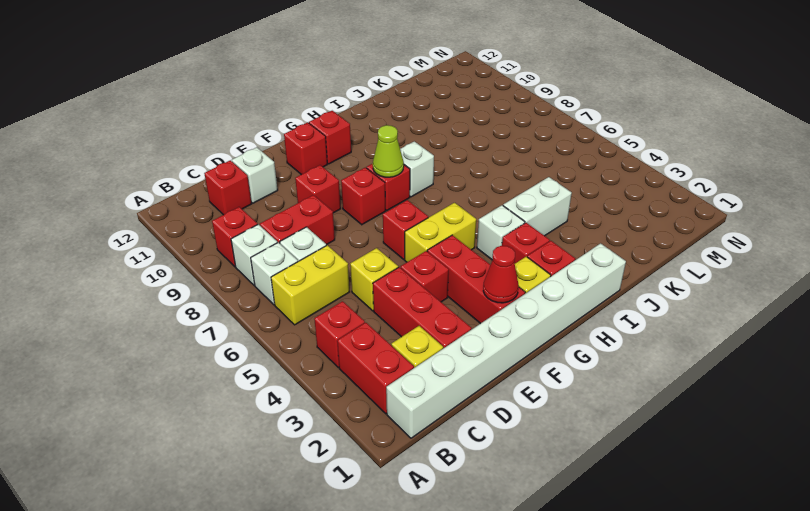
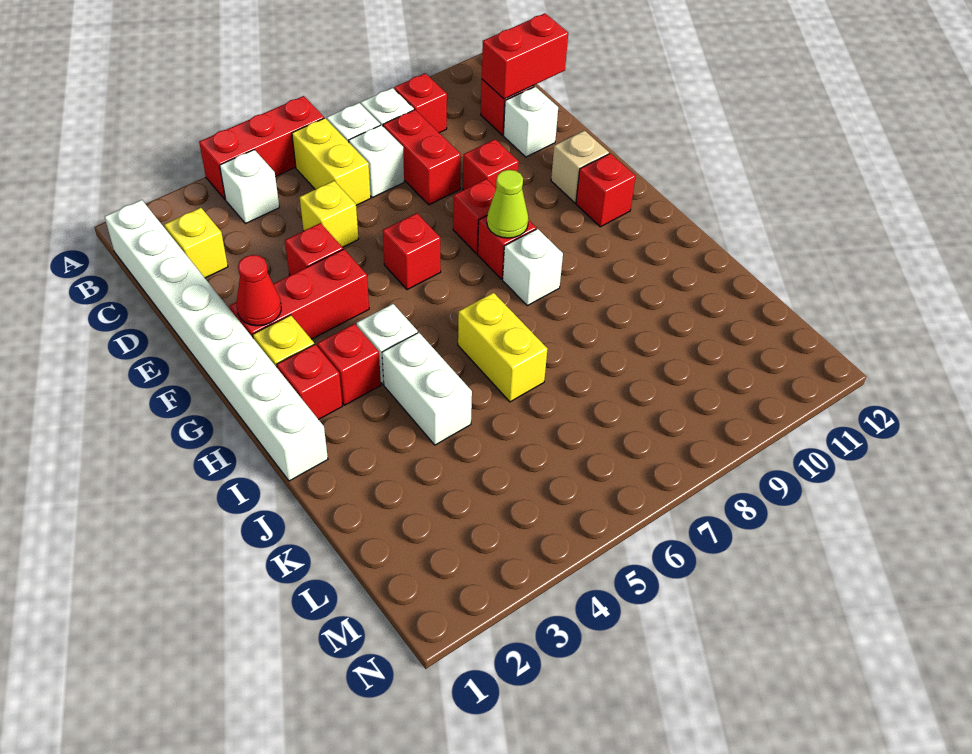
red 1x2 brick [337,323,414,414] -> red 1x2 brick moved to [482,13,568,99]
red 1x1 brick [314,301,365,368] -> white 1x1 brick [220,150,279,224]
red 1x3 brick [373,267,472,348] -> red 1x3 brick moved to [199,96,324,199]
yellow 1x2 brick [405,203,476,262] -> yellow 1x2 brick moved to [458,293,547,402]
red 1x1 brick [284,123,327,175] -> tan 1x1 brick [551,131,609,203]

